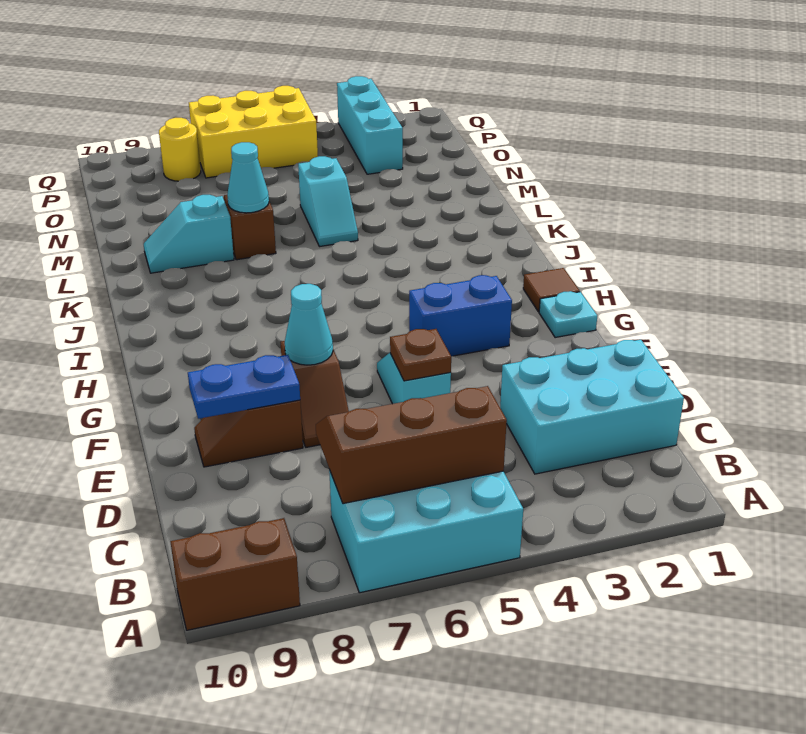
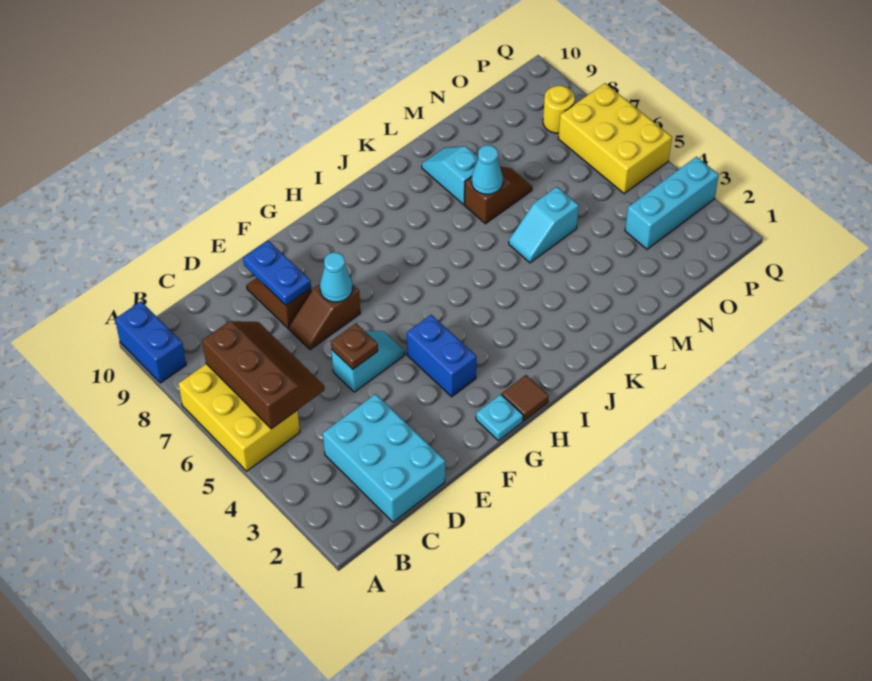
cyan 2x3 brick [329,470,523,593] -> yellow 2x3 brick [178,364,300,471]
brown 1x2 brick [170,518,300,630] -> blue 1x2 brick [115,301,186,383]

